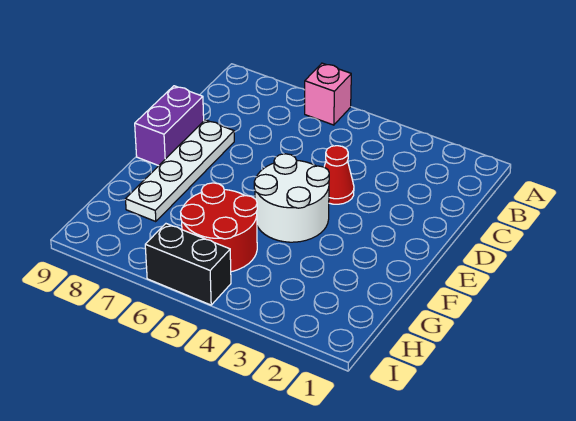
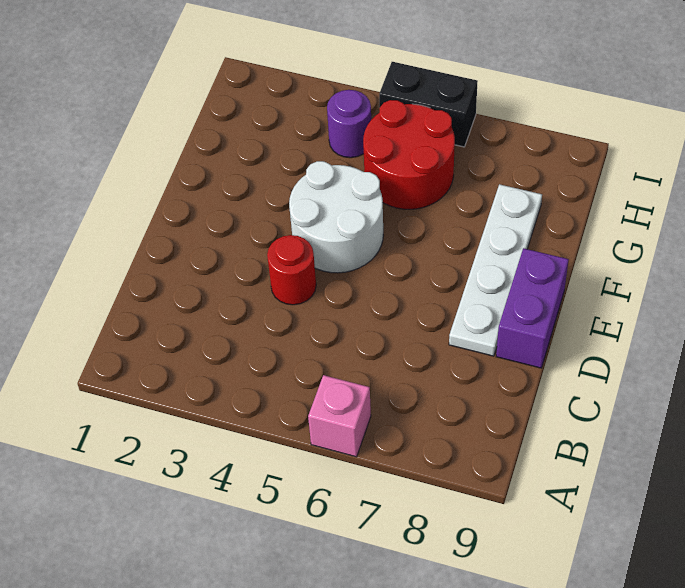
red 1x1 cone [324,146,354,204] -> red 1x1 round brick [267,235,316,305]
none -> purple 1x1 round brick [327,90,371,158]

